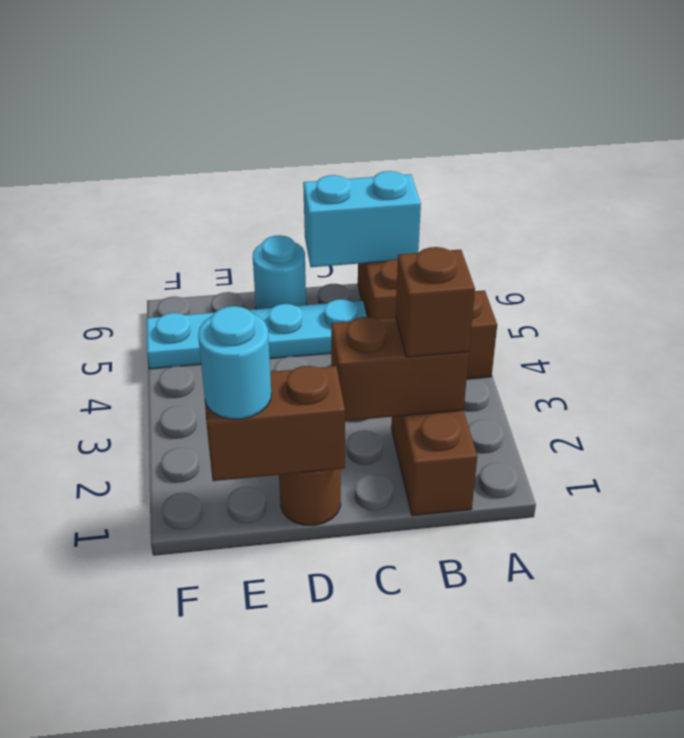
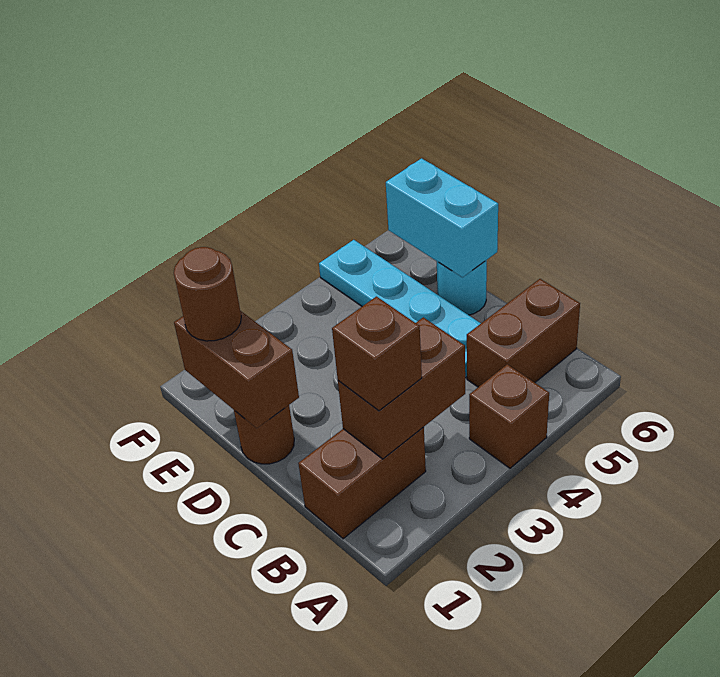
brown 1x2 brick [331,317,469,421] -> brown 1x2 brick turned to [338,317,465,459]
cyan 1x2 brick [303,171,421,267] -> cyan 1x2 brick moved to [386,158,498,277]
cyan 1x1 round brick [198,306,271,419] -> brown 1x1 round brick [174,247,241,341]

